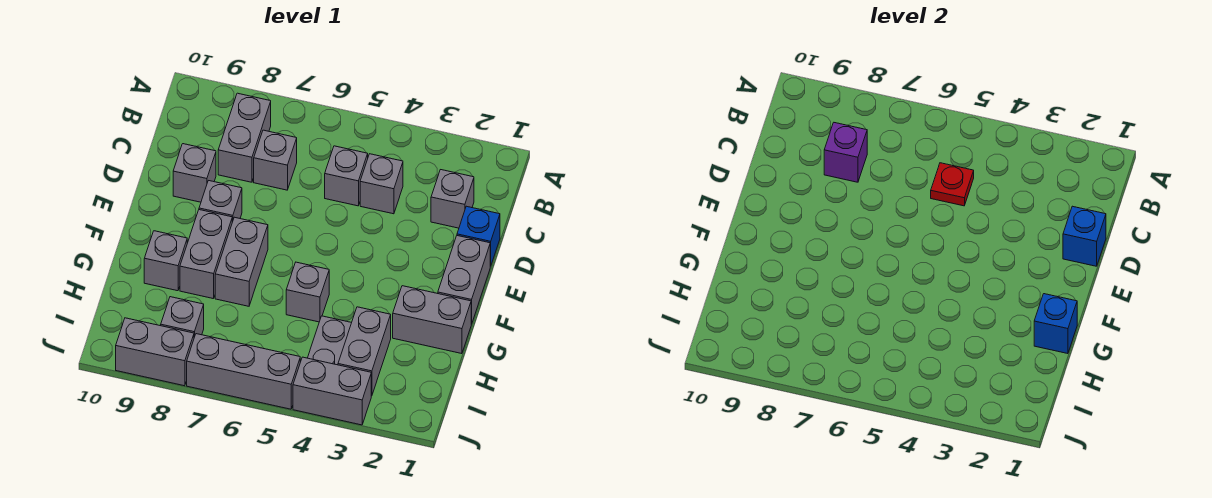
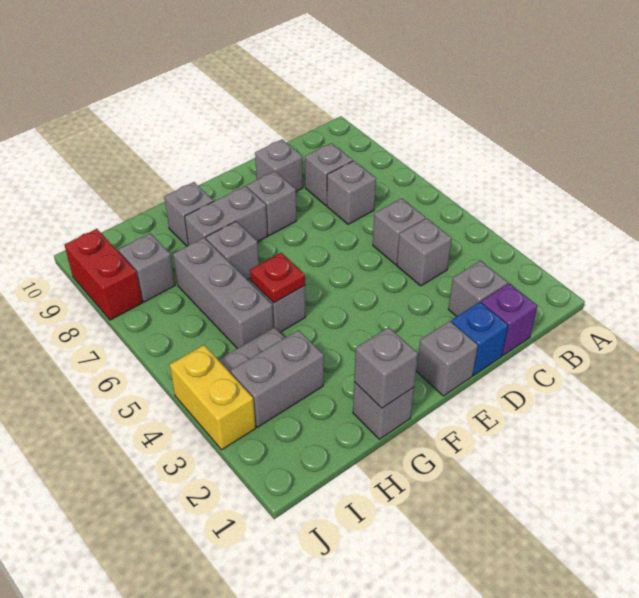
grey 1x2 brick [218,93,271,182] -> grey 1x1 brick [305,143,353,205]
red 1x1 plate [931,163,974,206] -> red 1x1 plate moved to [250,253,305,303]
purple 1x1 brick [824,123,867,182] -> purple 1x1 brick moved to [481,283,537,355]
blue 1x1 brick [1063,206,1106,266] -> none
grey 1x2 brick [438,236,490,324] -> grey 1x1 brick [417,321,478,396]
grey 1x2 brick [215,217,268,306] -> grey 1x1 brick [206,221,259,280]
grey 1x2 brick [393,286,471,354] -> grey 1x1 brick [353,382,414,439]
blue 1x1 brick [1034,294,1077,354] -> grey 1x1 brick [354,327,418,408]
grey 1x2 brick [293,357,371,425] -> yellow 1x2 brick [170,345,256,450]
grey 1x3 brick [187,334,300,409] -> grey 1x3 brick moved to [173,238,273,349]
grey 1x2 brick [116,318,194,386] -> red 1x2 brick [65,229,142,320]

